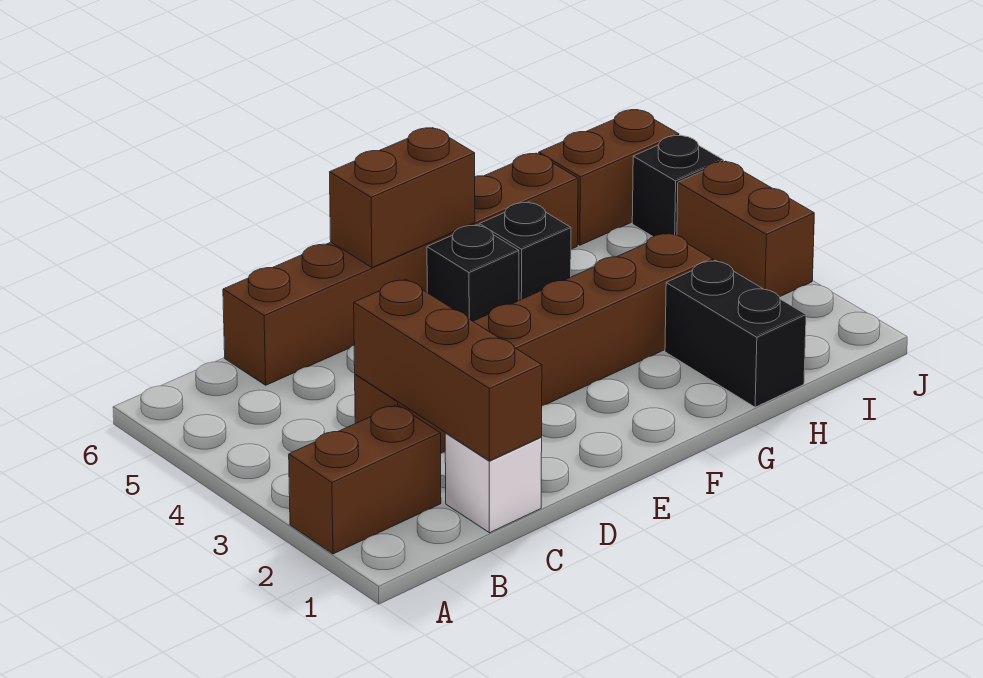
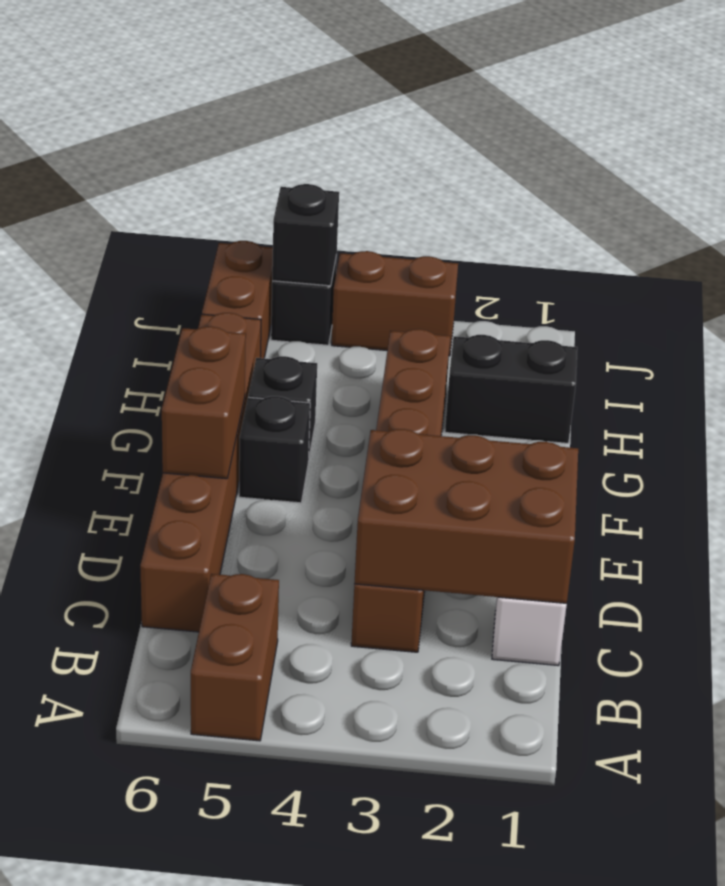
brown 1x2 brick [289,405,441,554] -> brown 1x2 brick moved to [191,574,279,741]
brown 1x3 brick [354,279,542,461] -> brown 2x3 brick [354,429,578,603]
none -> black 1x1 brick [272,184,339,286]

